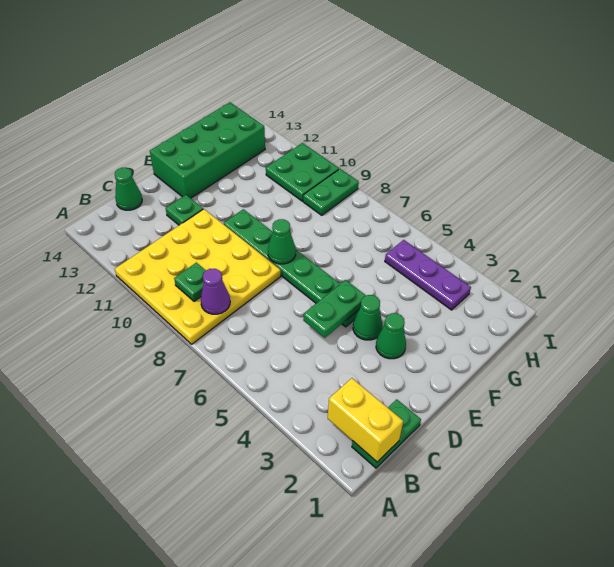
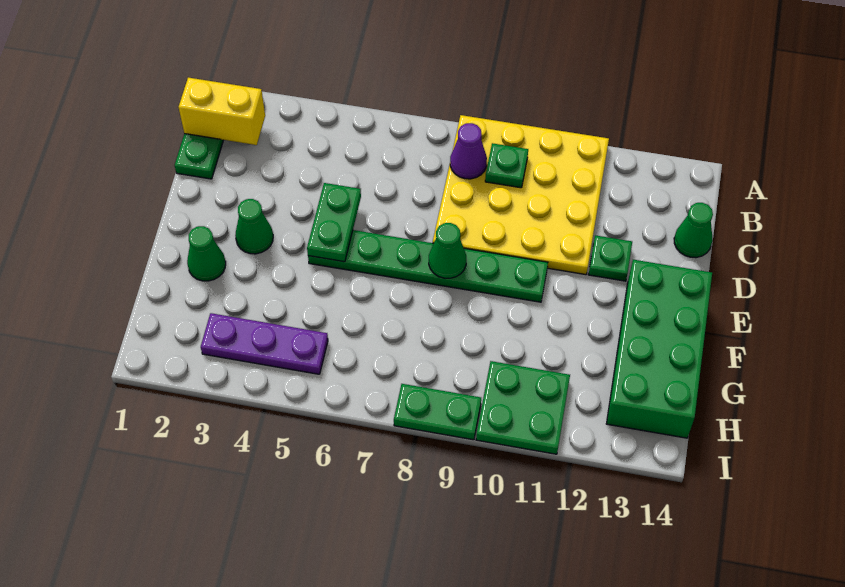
green 1x1 cone [353,295,383,340] -> green 1x1 cone moved to [187,226,226,281]
green 1x2 plate [303,169,359,215] -> green 1x2 plate turned to [394,384,481,440]

